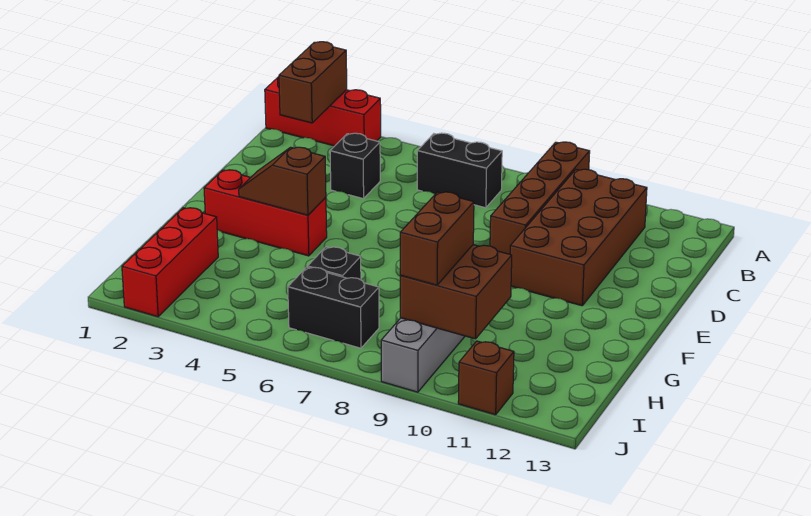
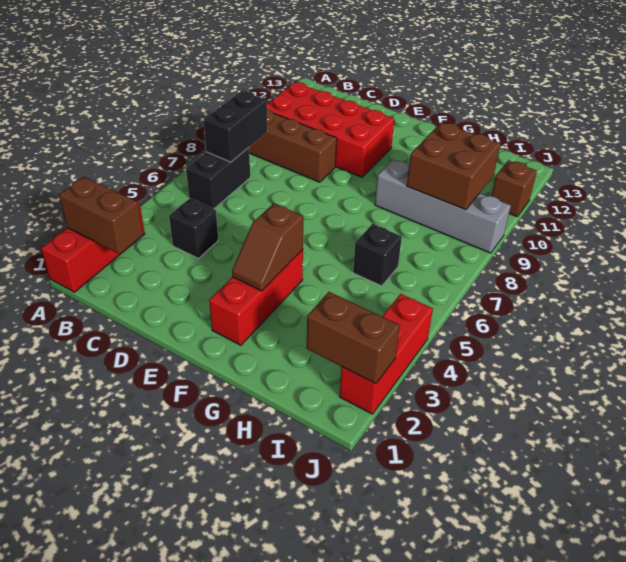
brown 2x4 brick [510,169,647,306] -> red 2x4 brick [267,82,394,177]
red 1x3 brick [122,208,218,317] -> red 1x3 brick turned to [340,294,433,414]
brown 1x2 brick [400,192,474,285] -> brown 1x2 brick moved to [307,292,400,384]
black 1x2 brick [288,267,379,348] -> black 1x2 brick moved to [204,91,267,162]

